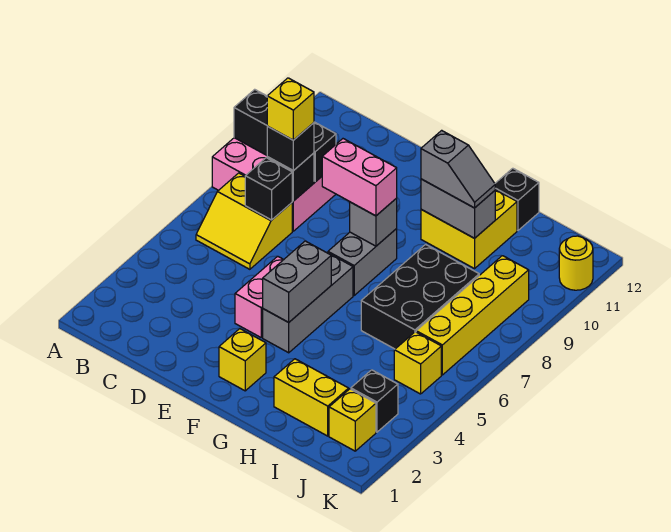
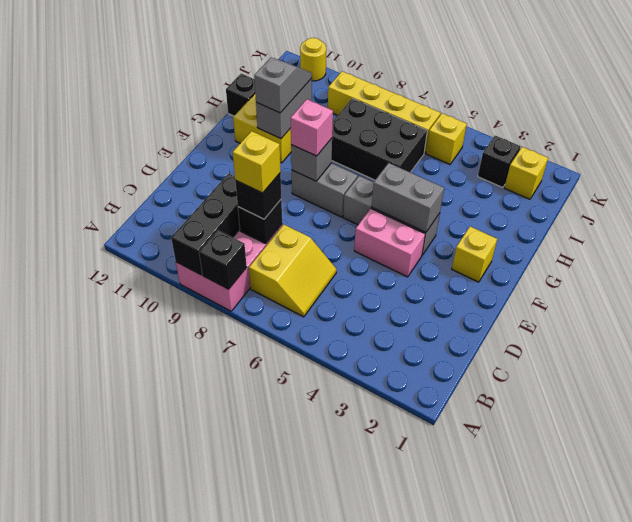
black 1x1 brick [245,158,292,220] -> black 1x1 brick moved to [199,230,247,289]
pink 1x2 brick [322,139,397,216] -> pink 1x1 brick [291,99,333,156]
yellow 1x2 brick [274,359,349,436] -> none

